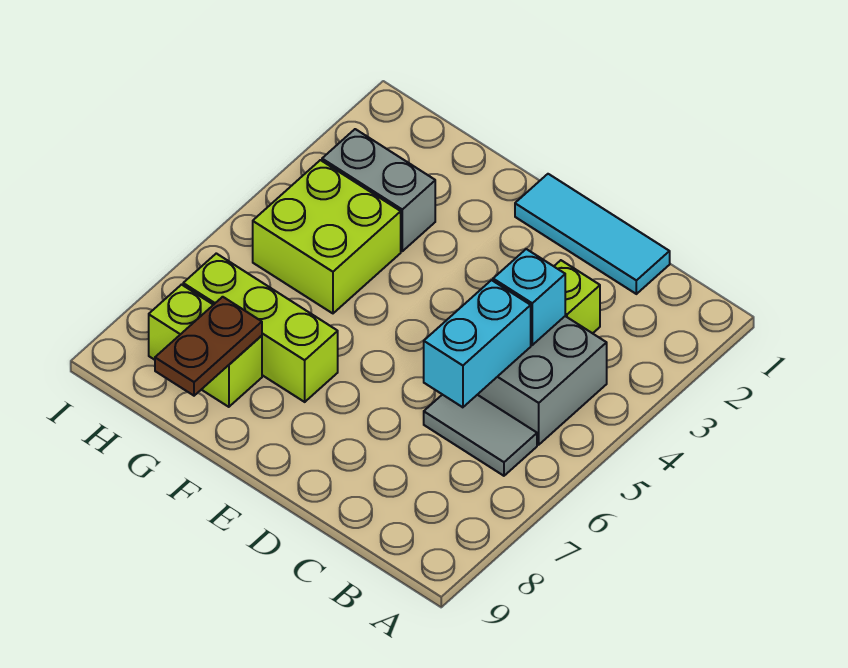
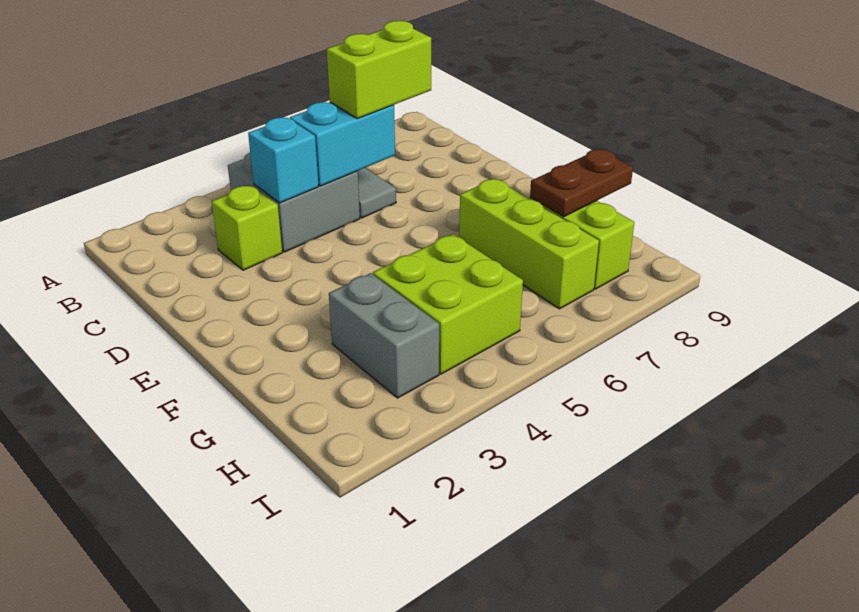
cyan 1x3 tile [515,174,670,294] -> none
none -> lime 1x2 brick [327,21,431,119]

